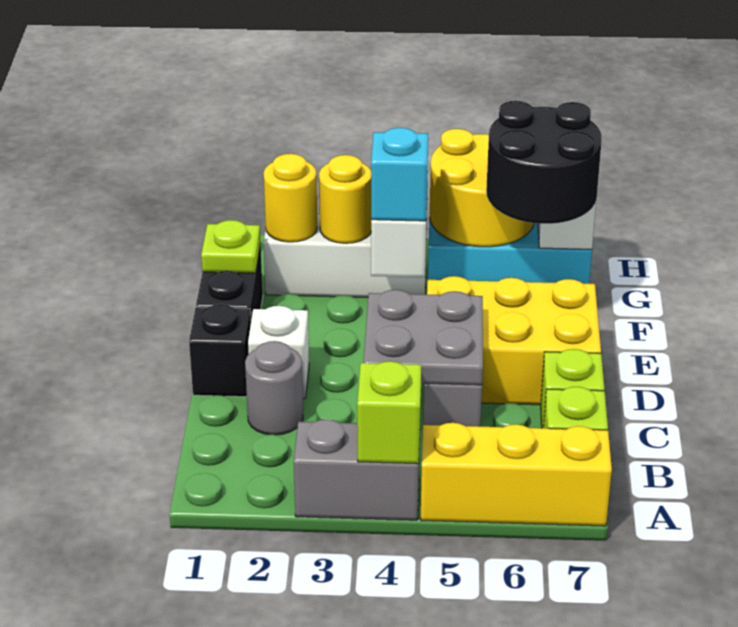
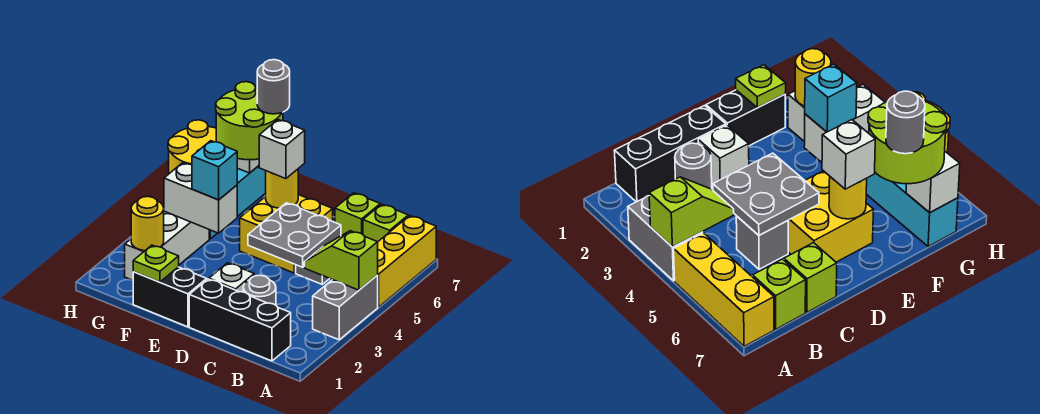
black 1x1 brick [189,304,251,397] -> black 1x3 brick [189,279,291,361]
yellow 2x3 brick [427,276,601,405] -> yellow 2x2 brick [240,195,333,273]
none -> white 1x1 brick [259,120,305,179]
black 2x2 round brick [486,101,602,224] -> lime 2x2 round brick [216,82,283,160]
none -> grey 1x1 round brick [257,60,290,114]
yellow 1x1 round brick [319,155,371,243] -> yellow 1x1 round brick moved to [266,169,298,208]

